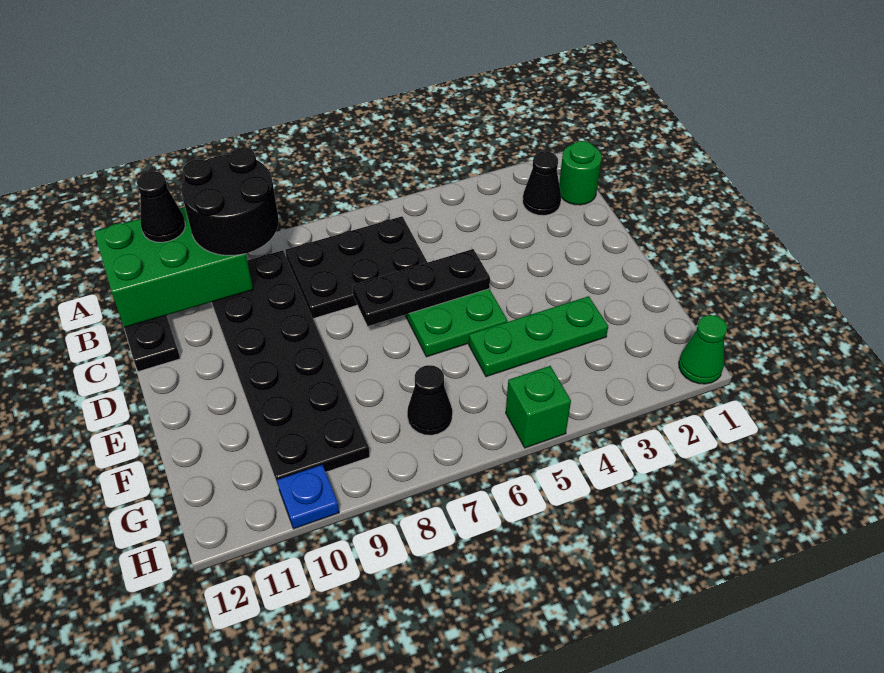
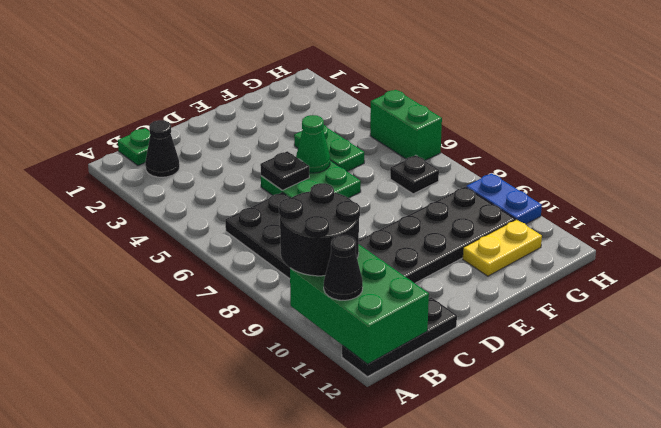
green 1x1 round brick [559,141,602,205] -> green 1x1 plate [118,128,150,166]
black 1x3 plate [352,249,490,326] -> black 1x1 plate [260,151,309,190]
green 1x3 plate [469,296,608,377] -> green 1x2 plate [294,125,364,172]
none -> yellow 1x2 plate [463,219,542,276]
black 1x1 cone [407,365,452,435] -> black 1x1 plate [390,155,439,194]
green 1x1 cone [679,315,727,384] -> green 1x1 cone moved to [296,115,330,173]
green 1x1 brick [506,366,571,448] -> green 1x2 brick [370,90,442,160]
blue 1x1 plate [277,465,339,529] -> blue 1x2 plate [466,173,542,224]

